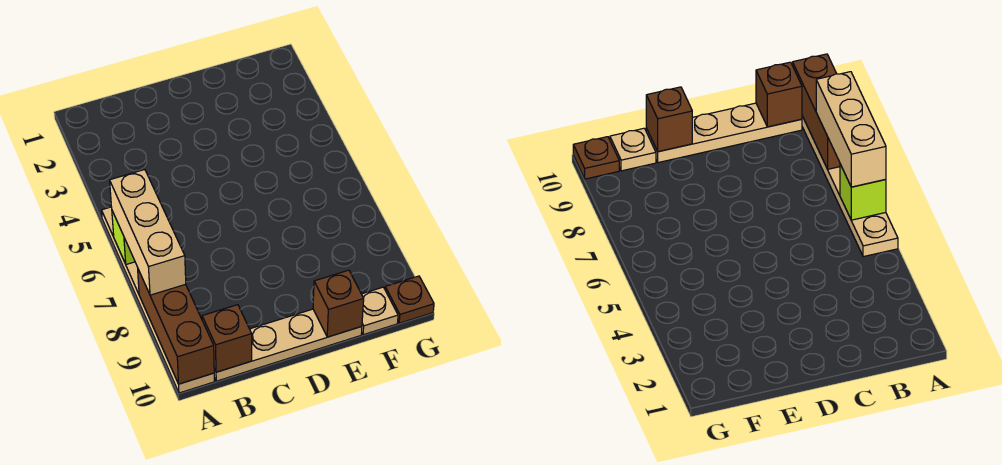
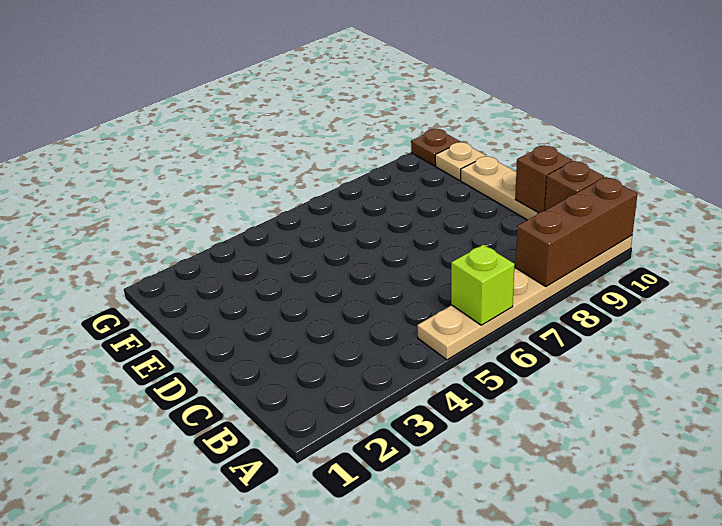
tan 1x3 brick [110,170,186,295] -> none
brown 1x1 brick [313,270,364,337] -> brown 1x1 brick moved to [515,146,573,213]

